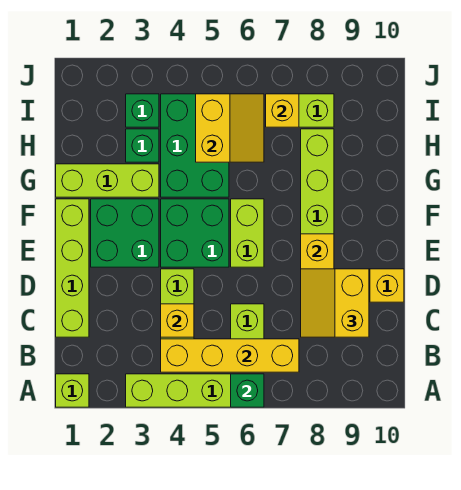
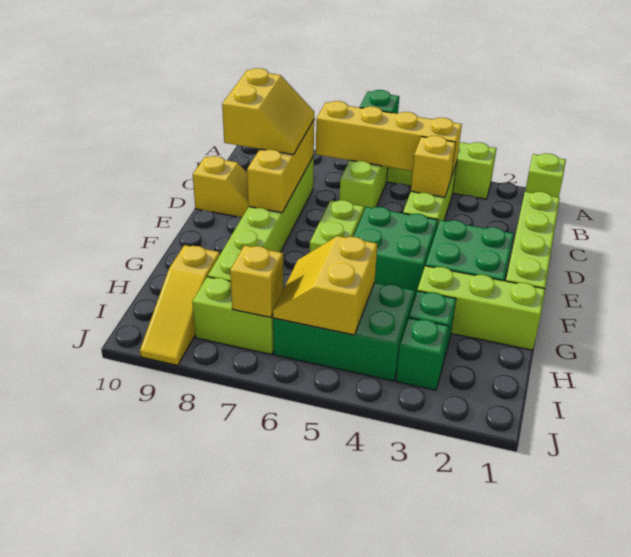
green 2x3 brick [161,94,229,197] -> green 2x3 brick turned to [273,283,415,381]
none -> yellow 1x3 slope [140,245,220,365]

